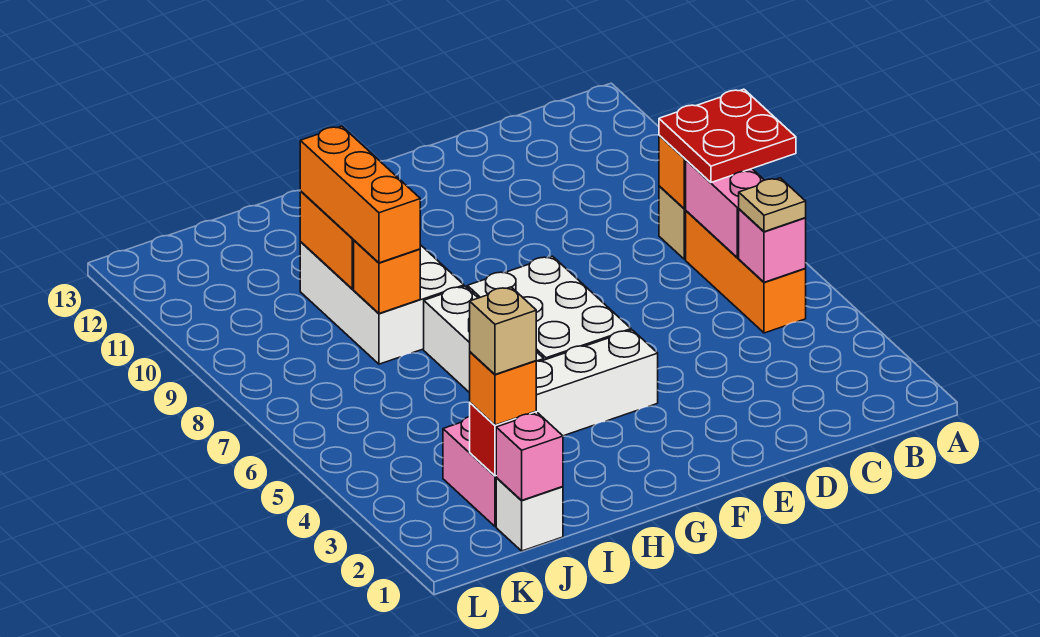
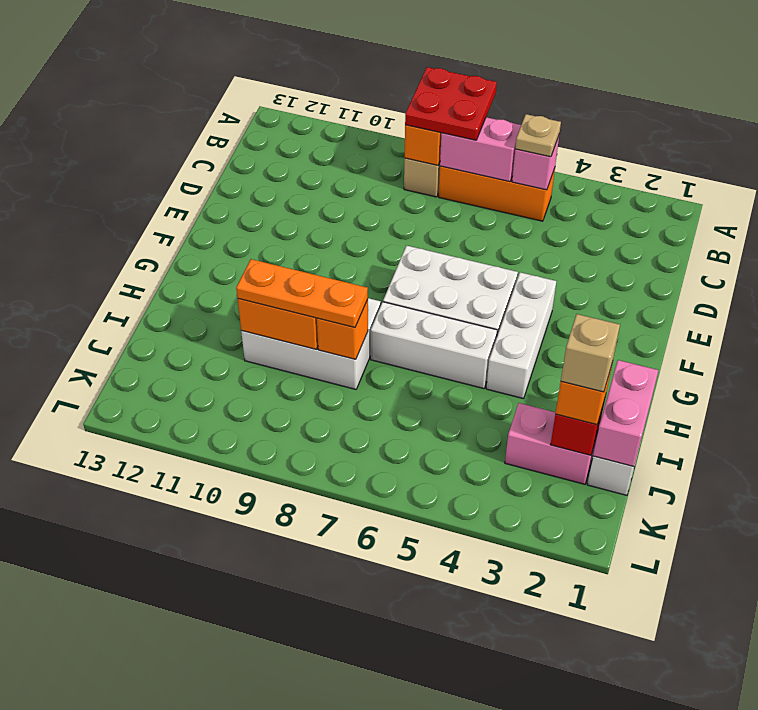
orange 1x3 brick [300,126,420,263] -> orange 1x3 plate [236,259,368,328]
pink 1x1 brick [496,413,563,500] -> pink 1x2 brick [593,360,659,467]

